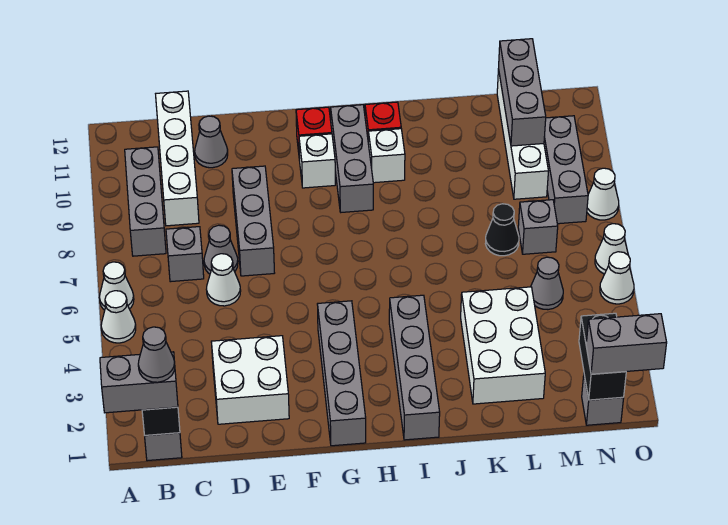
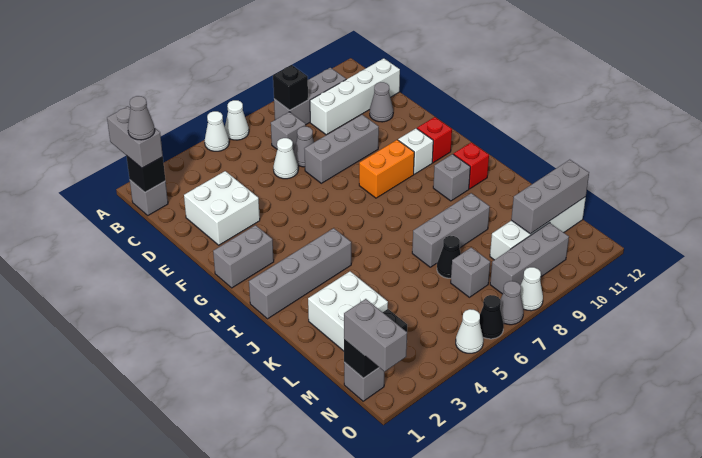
none -> black 1x1 brick [273,65,308,110]
grey 1x4 brick [317,301,366,446] -> grey 1x2 brick [213,225,274,288]
none -> orange 1x2 brick [359,140,414,198]
grey 1x3 brick [331,105,373,212] -> grey 1x3 brick moved to [412,193,490,267]
white 1x1 brick [368,129,405,183] -> grey 1x1 brick [433,154,470,201]
white 2x3 brick [461,287,545,404] -> white 2x2 brick [308,271,388,351]
grey 1x1 cone [531,257,563,310] -> grey 1x1 cone moved to [500,281,524,325]
white 1x1 cone [595,224,628,274] -> black 1x1 cone [480,295,504,339]

